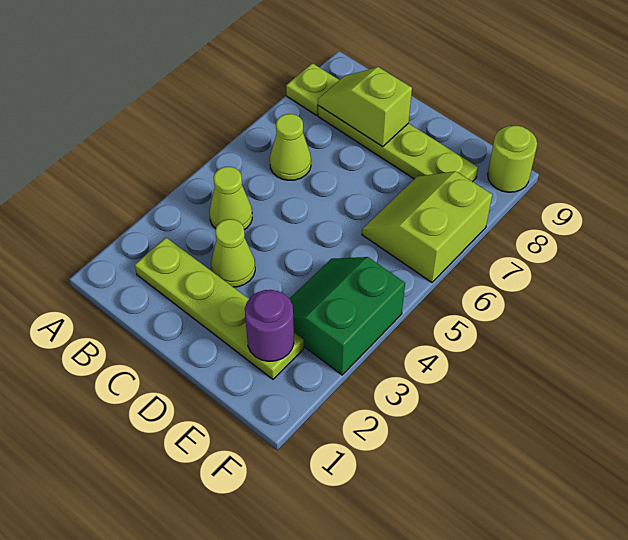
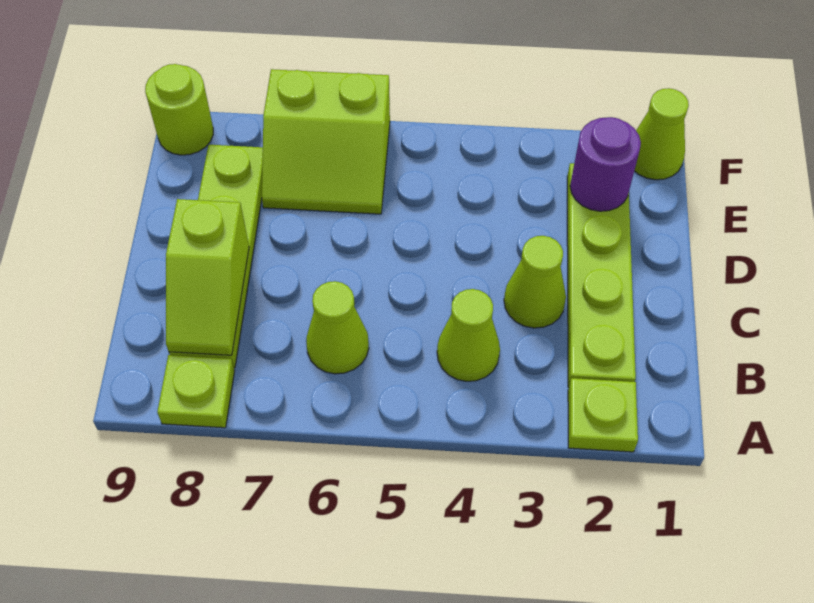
none -> lime 1x1 plate [568,378,638,452]
green 2x2 slope [290,257,405,375] -> none
none -> lime 1x1 cone [634,88,689,180]

